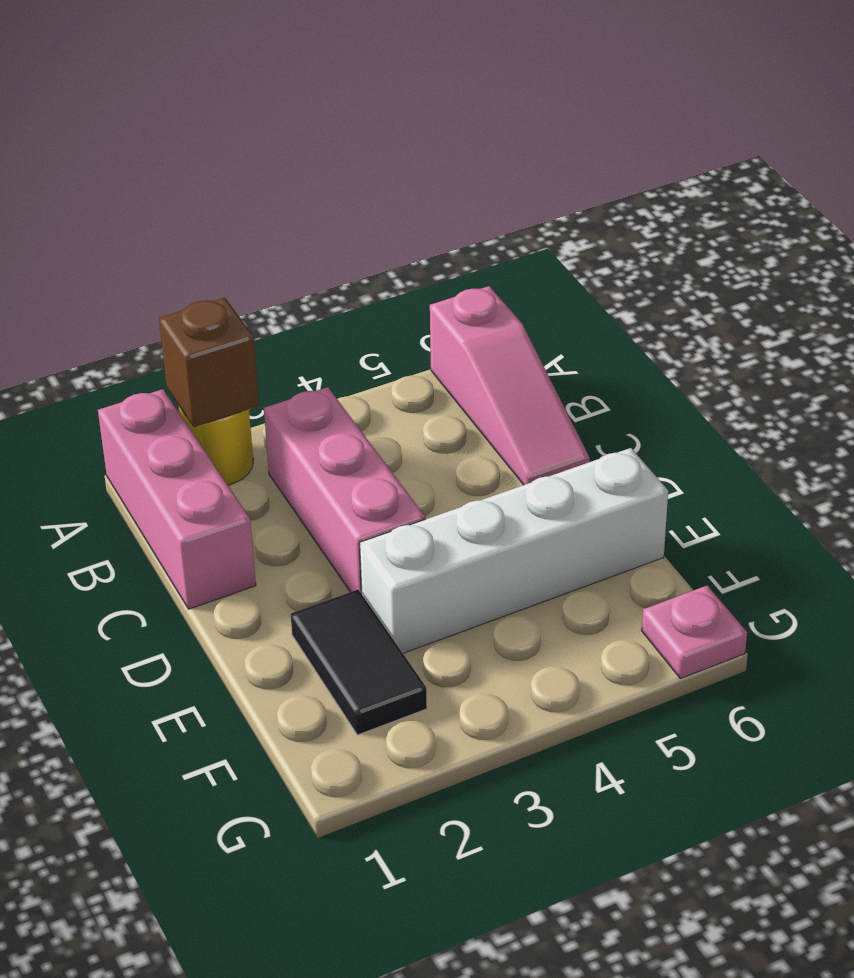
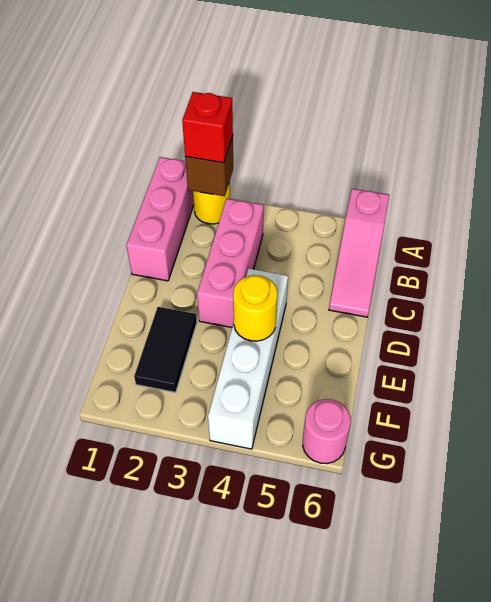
none -> red 1x1 brick [182,92,233,163]
white 1x4 brick [360,448,668,653] -> white 1x4 brick turned to [208,269,288,449]
none -> yellow 1x1 round brick [233,275,278,341]
pink 1x1 plate [642,586,747,679] -> pink 1x1 round brick [303,399,351,464]

